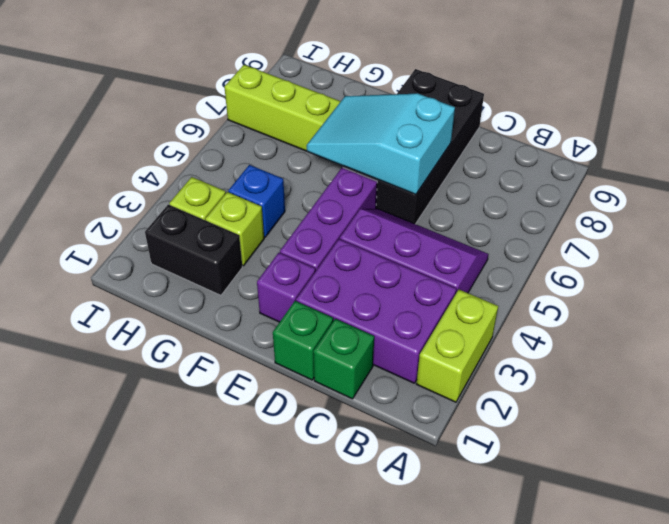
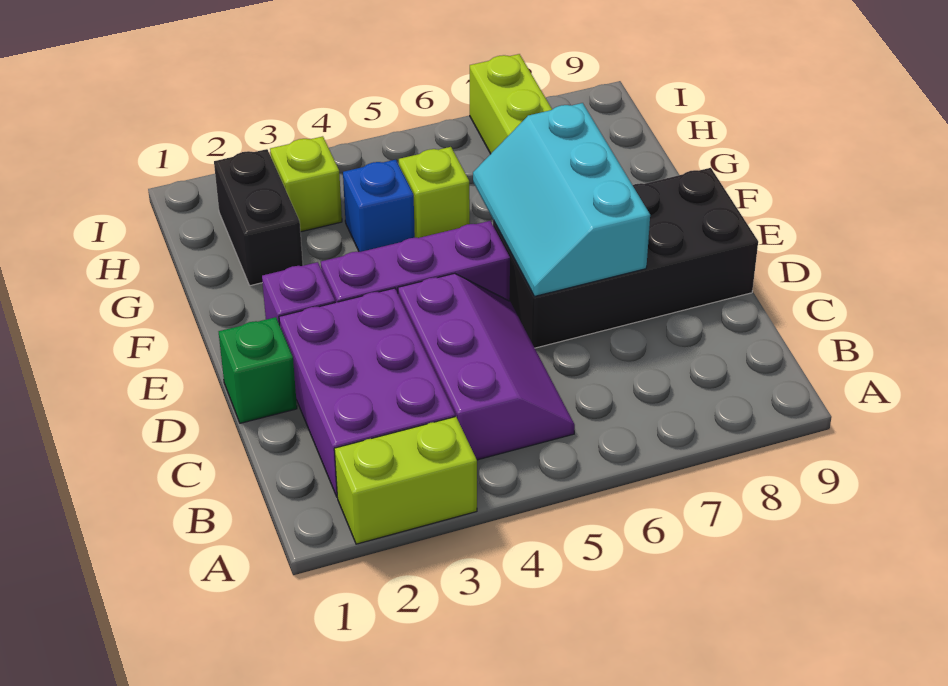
green 1x1 brick [313,319,374,399] -> none
cyan 2x3 slope [307,94,455,194] -> cyan 2x3 slope turned to [473,103,650,296]
lime 1x1 brick [205,192,264,266] -> lime 1x1 brick moved to [399,147,470,238]

